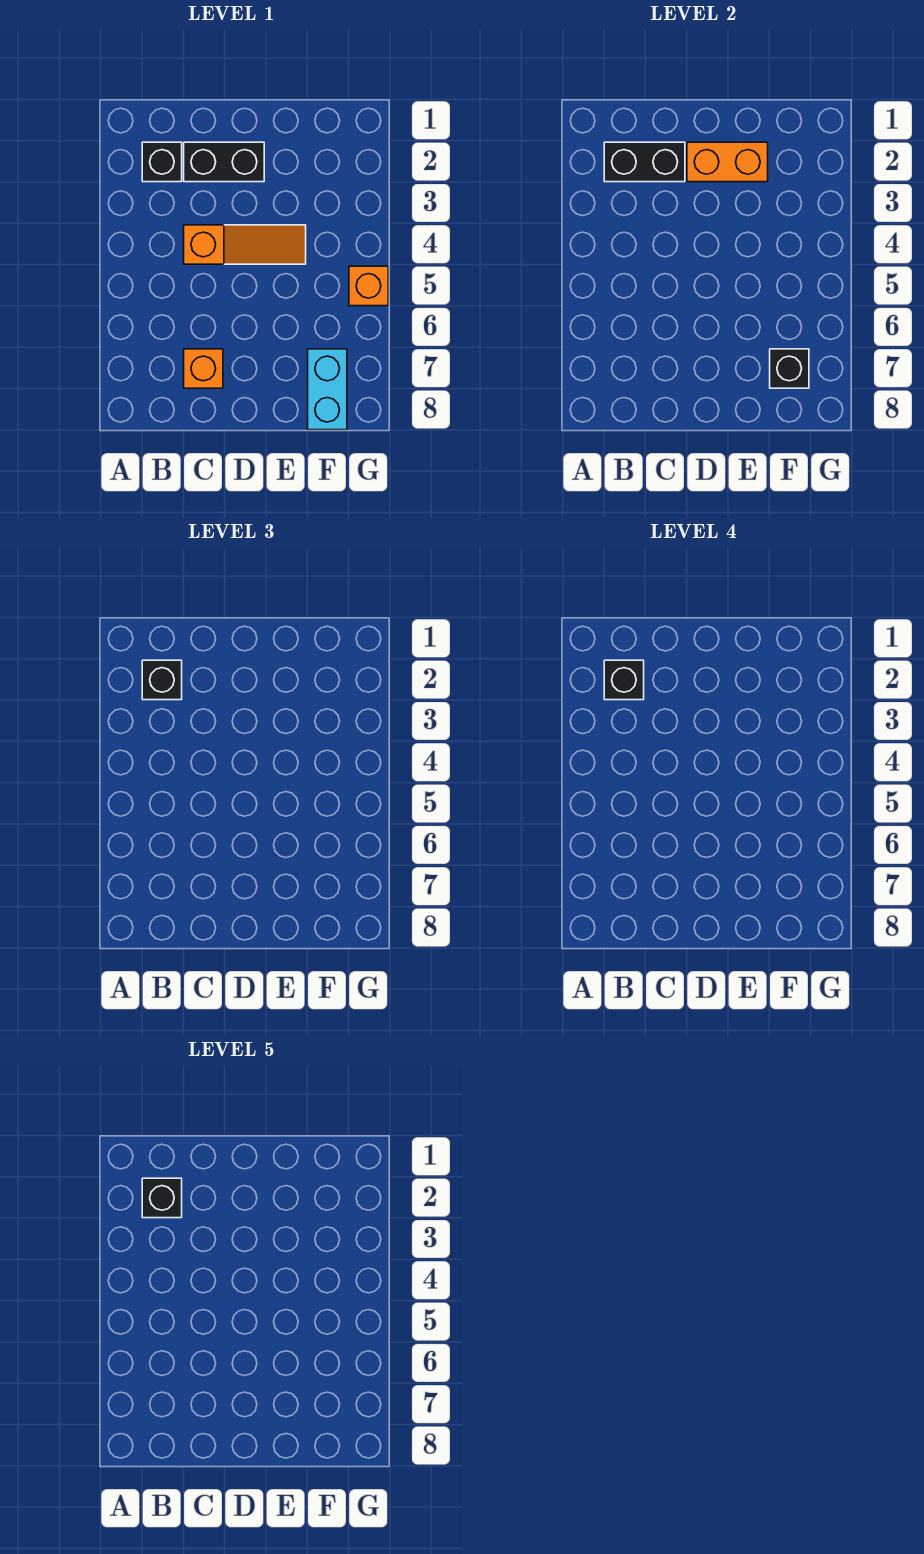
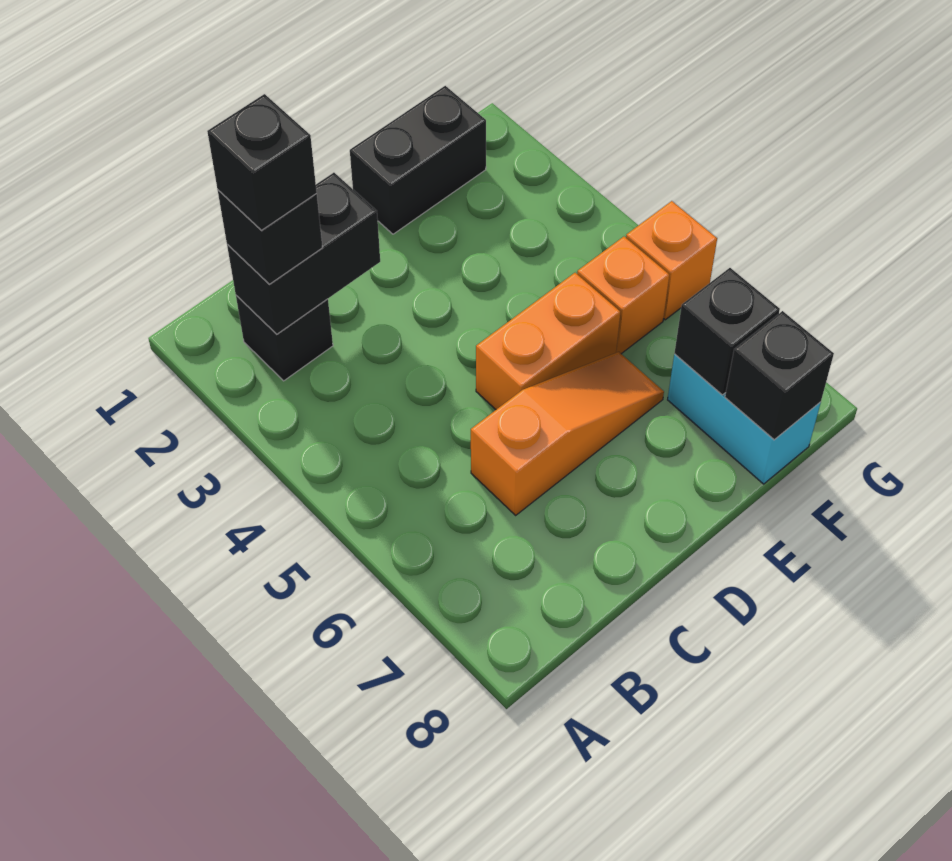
black 1x1 brick [142,1178,182,1218] -> black 1x1 brick moved to [725,311,834,440]
black 1x2 brick [184,142,264,182] -> black 1x2 brick moved to [350,86,486,234]
orange 1x3 slope [184,225,306,264] -> orange 1x3 slope moved to [471,352,664,515]
orange 1x1 brick [184,349,223,388] -> orange 1x1 brick moved to [577,237,669,354]
orange 1x2 brick [687,142,768,182] -> orange 1x2 brick moved to [476,273,620,409]

